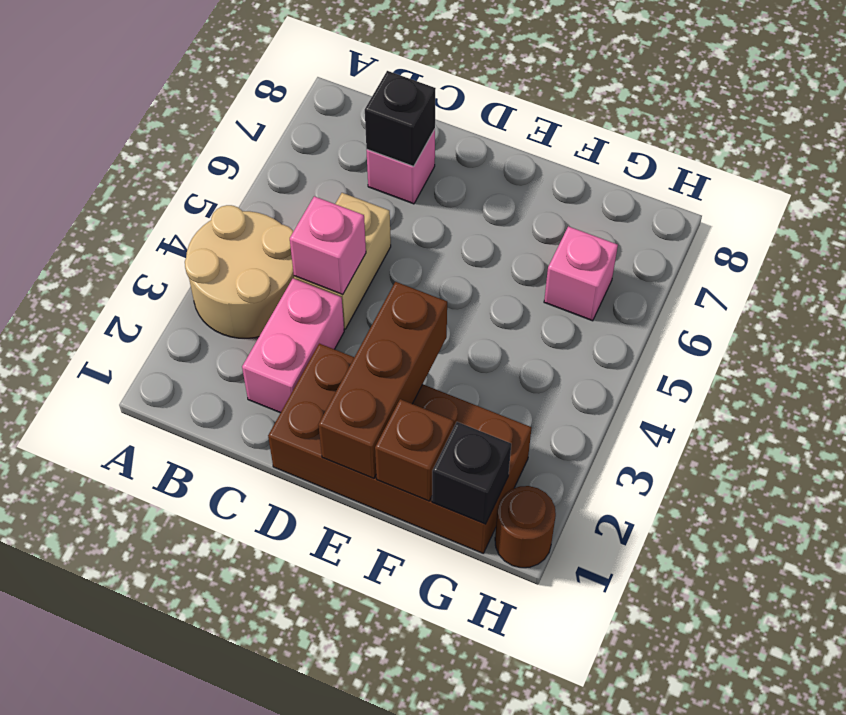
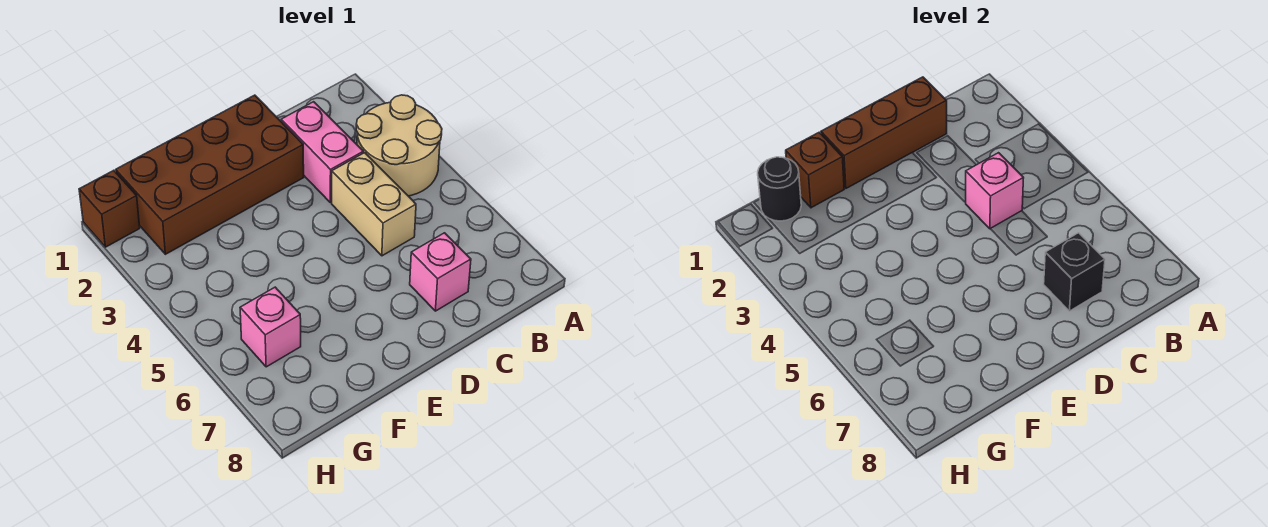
brown 1x3 brick [318,282,447,479] -> brown 1x3 brick turned to [821,77,947,188]
black 1x1 brick [432,422,511,524] -> black 1x1 round brick [758,157,801,221]
brown 1x1 round brick [495,486,556,568] -> brown 1x1 brick [79,170,140,247]

